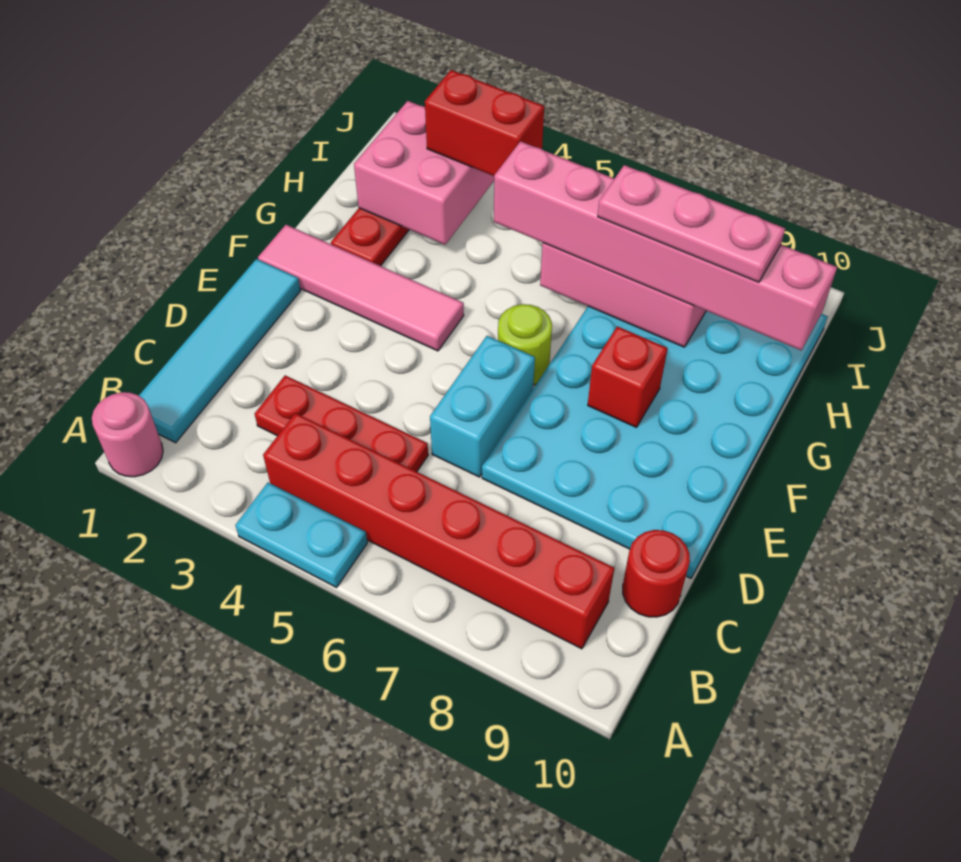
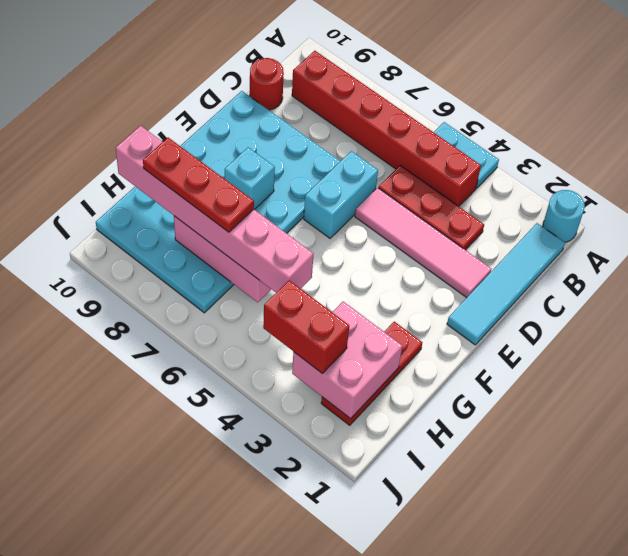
pink 1x1 round brick [92,392,163,477] -> cyan 1x1 round brick [543,190,585,242]
pink 1x4 tile [258,225,464,351] -> pink 1x4 tile moved to [355,188,491,298]
lime 1x1 round brick [498,304,552,385] -> none
red 1x1 brick [588,326,668,427] -> cyan 1x1 brick [225,147,275,210]
pink 1x3 plate [598,165,785,282] -> red 1x3 plate [143,138,254,232]

